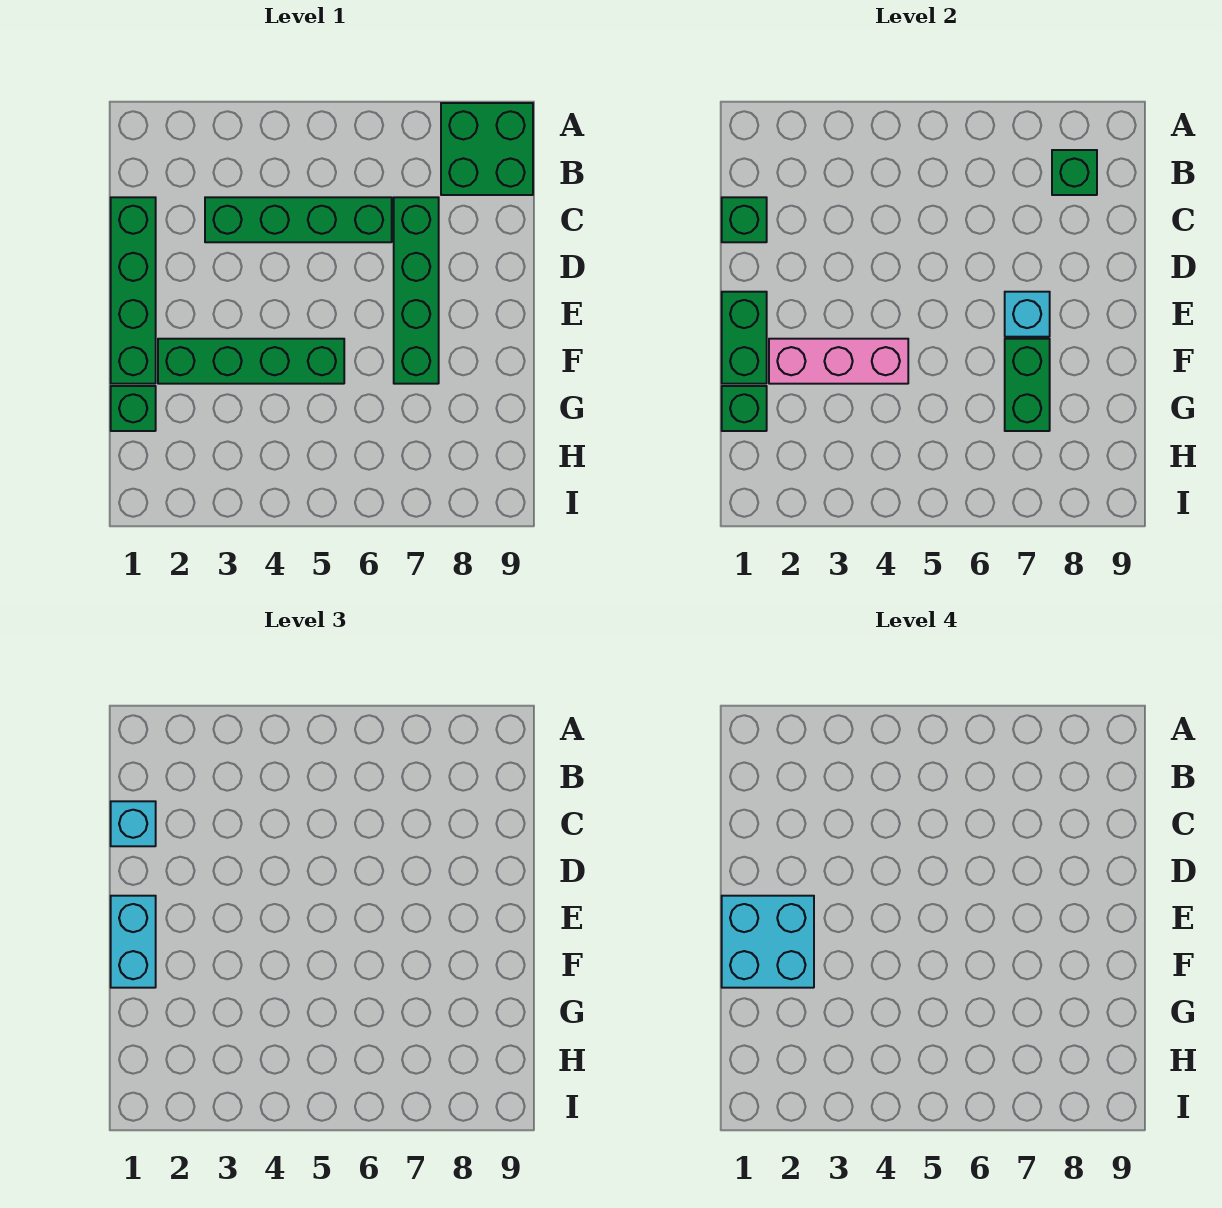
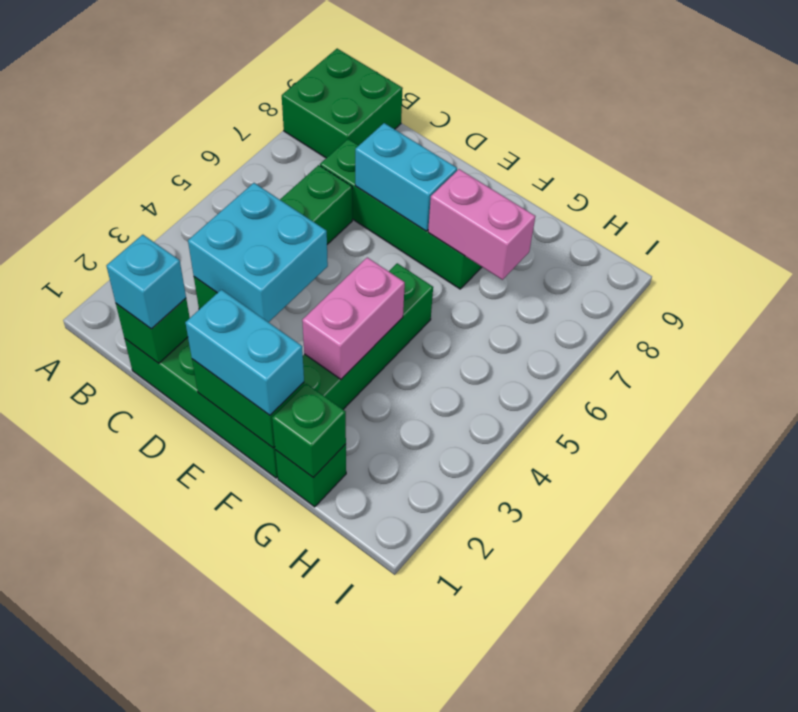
green 1x1 brick [1052,150,1097,195] -> none
cyan 2x2 brick [722,896,814,988] -> cyan 2x2 brick moved to [188,183,328,322]
cyan 1x1 brick [1005,292,1050,337] -> cyan 1x2 brick [355,123,457,231]
pink 1x3 brick [769,339,908,384] -> pink 1x2 brick [302,258,405,379]
green 1x2 brick [1005,339,1050,431] -> pink 1x2 brick [428,169,535,280]

